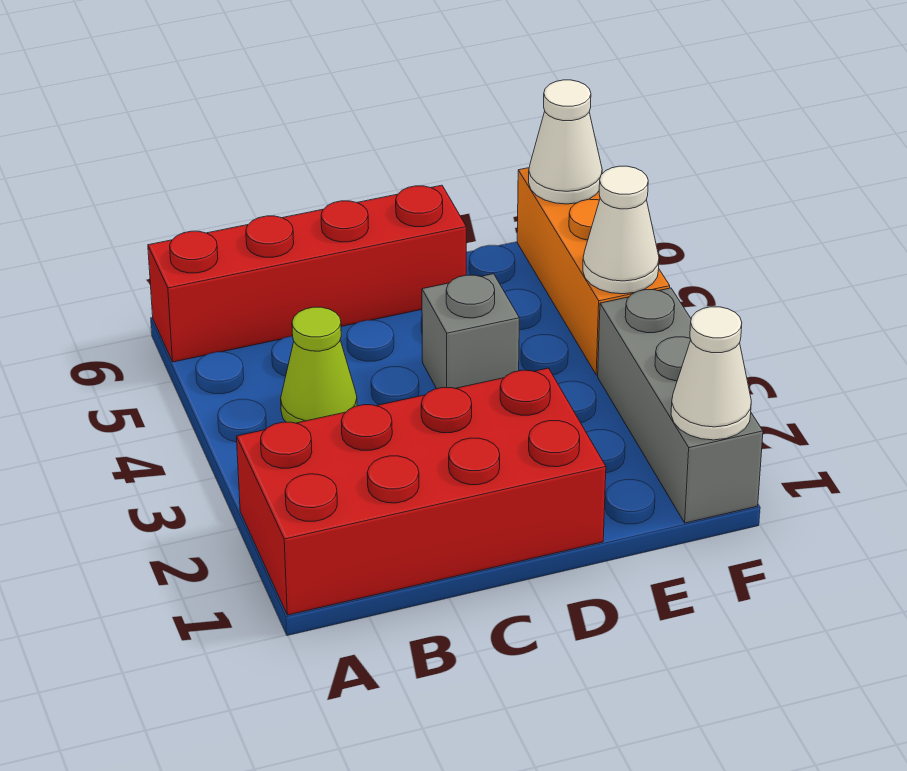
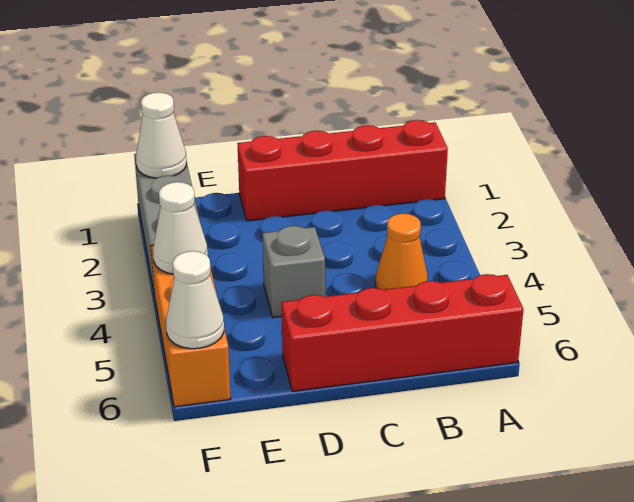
red 2x4 brick [237,368,606,615] -> red 1x4 brick [237,120,448,221]
lime 1x1 cone [281,307,357,423] -> orange 1x1 cone [376,214,428,290]

